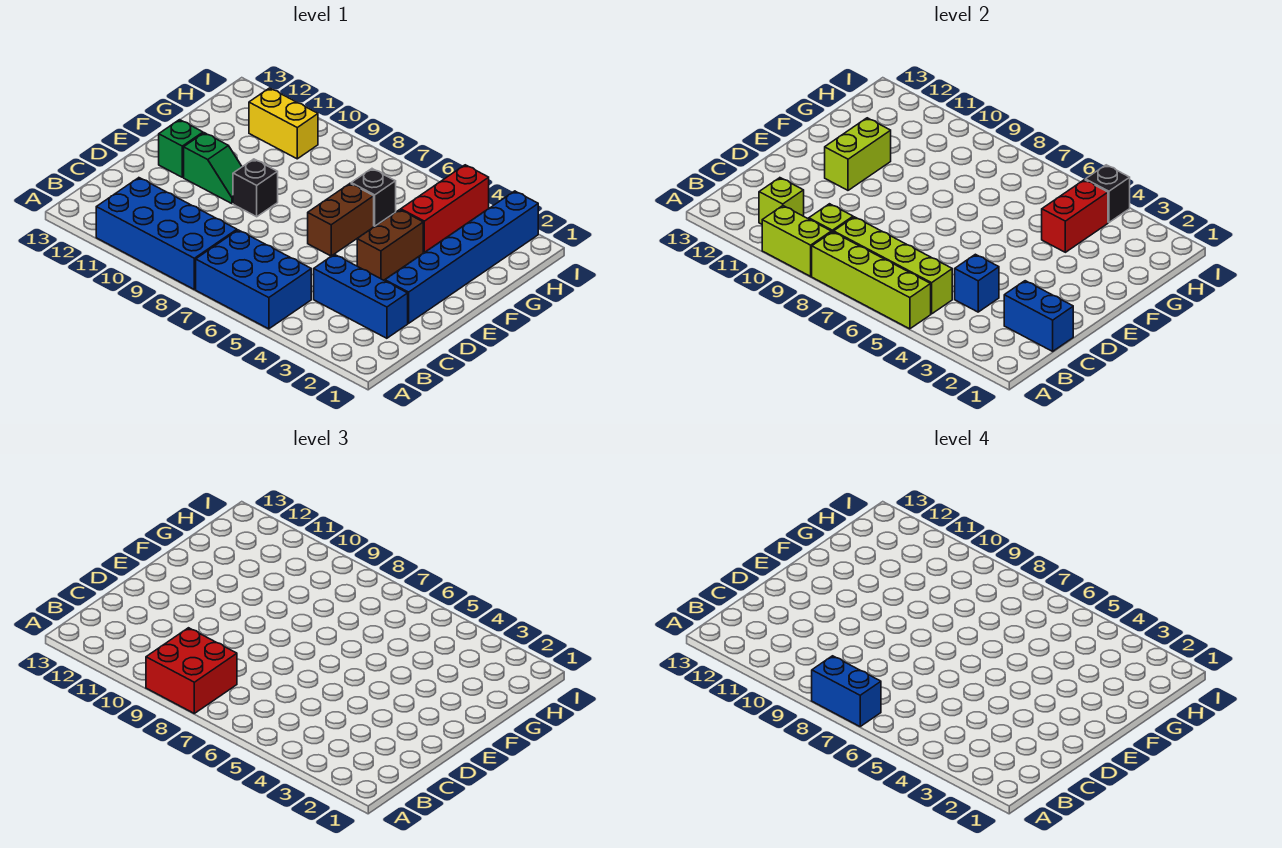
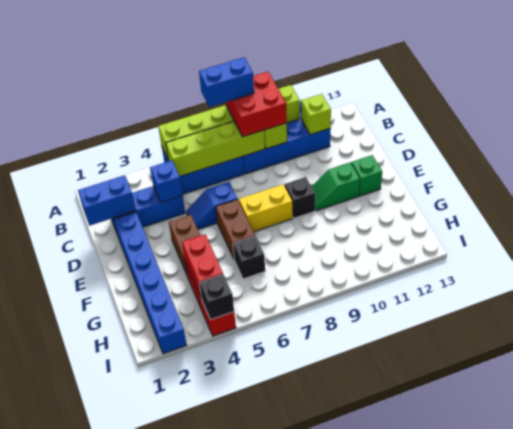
none -> blue 1x2 slope [187,182,237,229]
lime 1x2 brick [825,118,891,190] -> none
yellow 1x2 brick [249,88,318,159] -> yellow 1x2 brick moved to [239,185,293,232]

